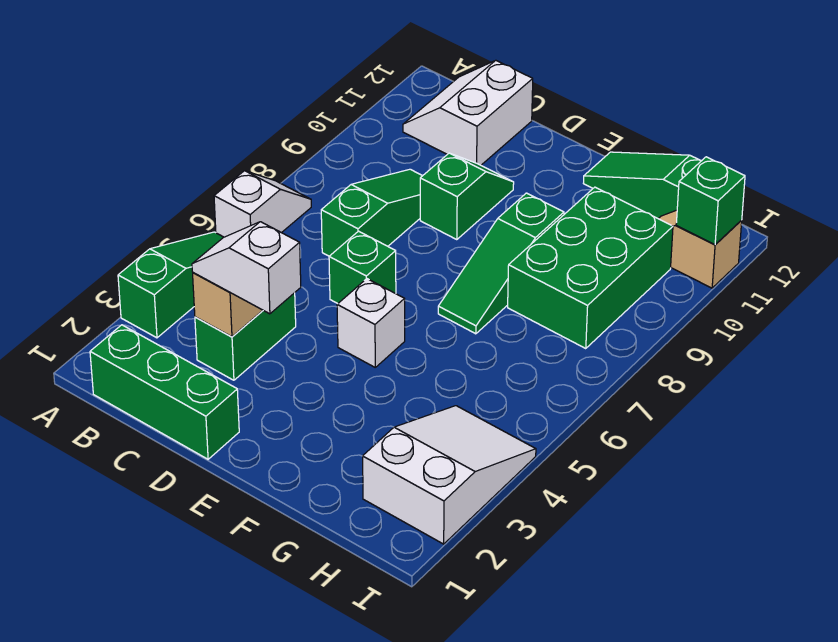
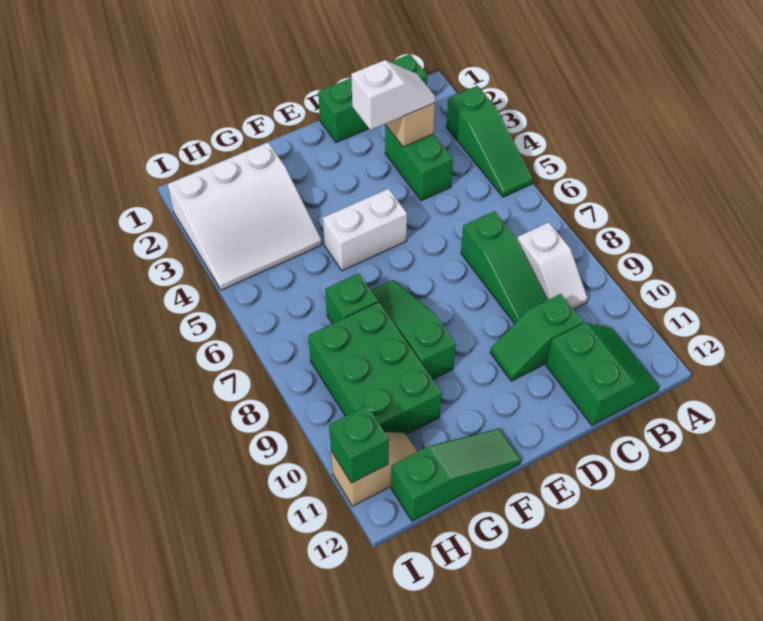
white 1x2 slope [214,171,311,237] -> white 1x2 slope moved to [517,222,588,309]
white 2x2 slope [403,60,533,165] -> green 2x2 slope [546,323,659,426]
green 1x1 brick [329,231,396,304] -> green 1x1 brick moved to [325,273,378,324]
green 1x2 slope [420,153,514,240] -> green 1x2 slope turned to [490,294,583,381]
white 1x1 brick [337,279,405,367] -> white 1x2 brick [323,189,407,271]
white 2x3 slope [363,406,536,544] -> white 3x3 slope [168,143,322,290]

